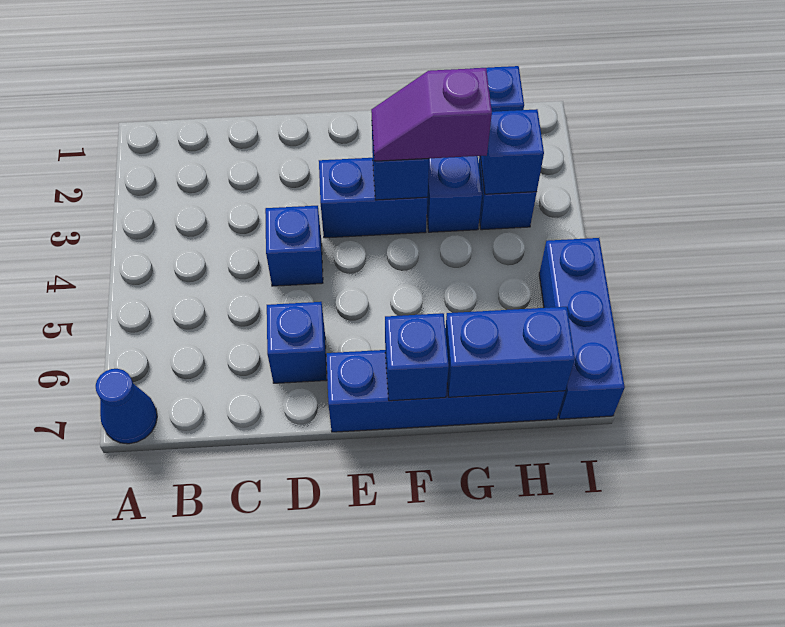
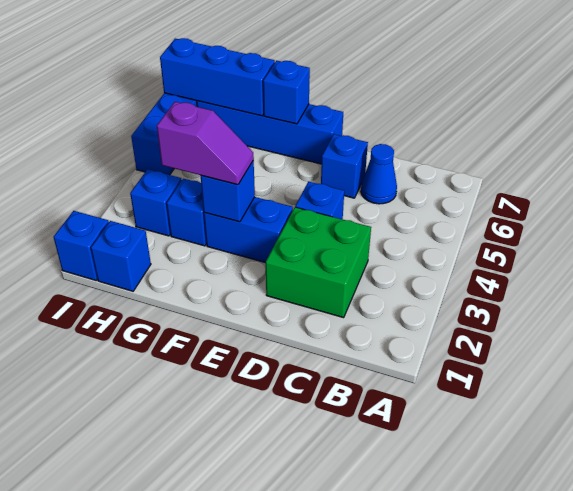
blue 1x1 cone [96,369,157,444] -> blue 1x1 cone moved to [361,144,397,204]
none -> green 2x2 brick [266,207,371,318]
blue 1x2 brick [445,307,575,397] -> blue 1x3 brick [160,38,275,116]
blue 1x1 brick [480,109,544,194] -> blue 1x1 brick moved to [54,211,109,280]

